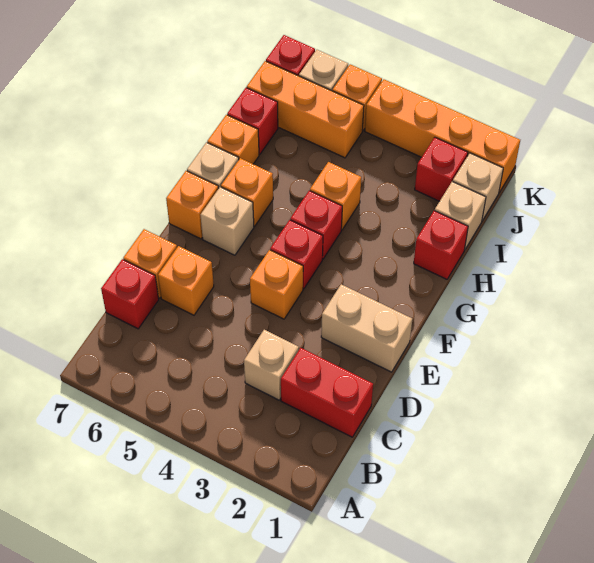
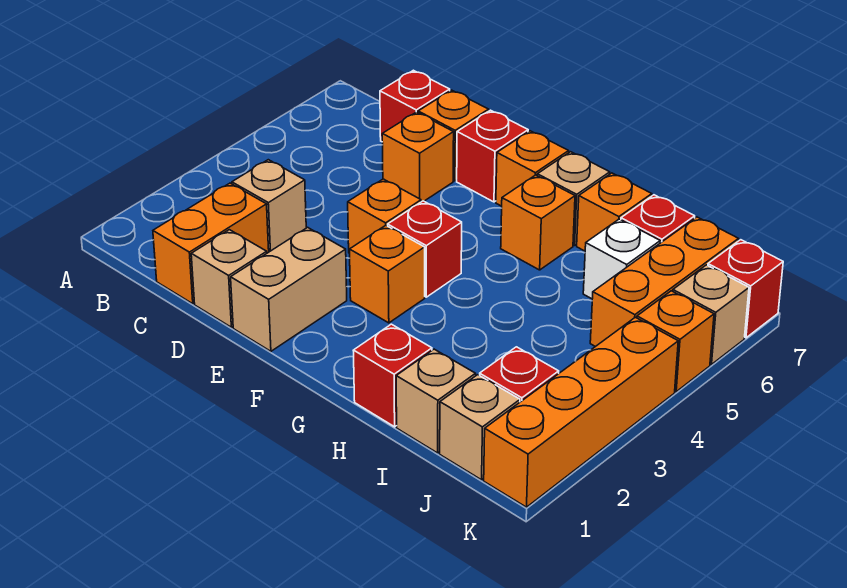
red 1x2 brick [281,348,373,437] -> orange 1x2 brick [153,183,269,304]
tan 1x1 brick [201,187,254,255] -> tan 1x1 brick moved to [191,230,267,327]
red 1x1 brick [290,191,342,259] -> red 1x1 brick moved to [457,110,528,202]
orange 1x1 brick [310,162,361,230] -> orange 1x1 brick moved to [350,225,425,323]
none -> white 1x1 brick [583,219,660,299]

